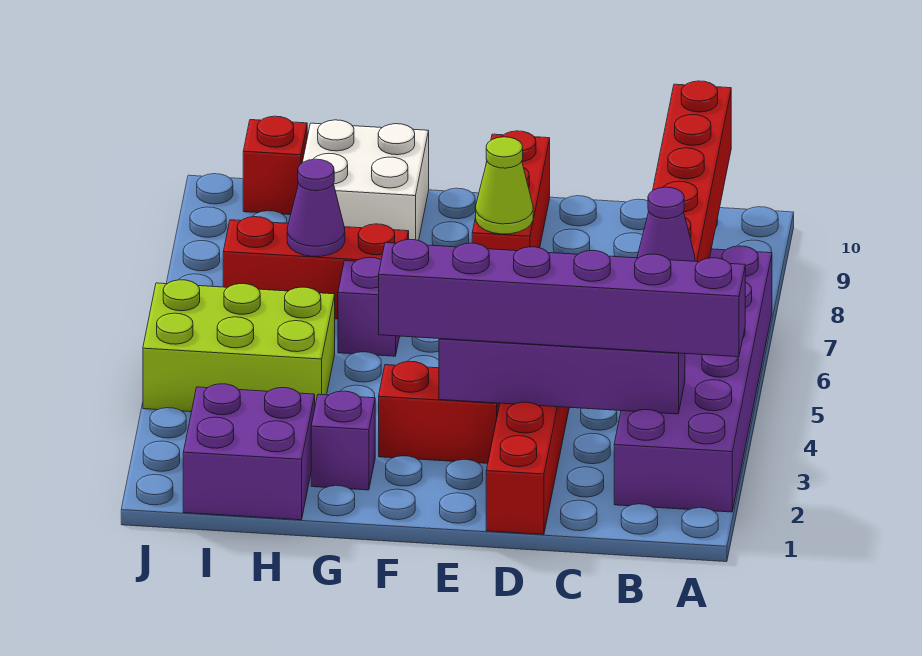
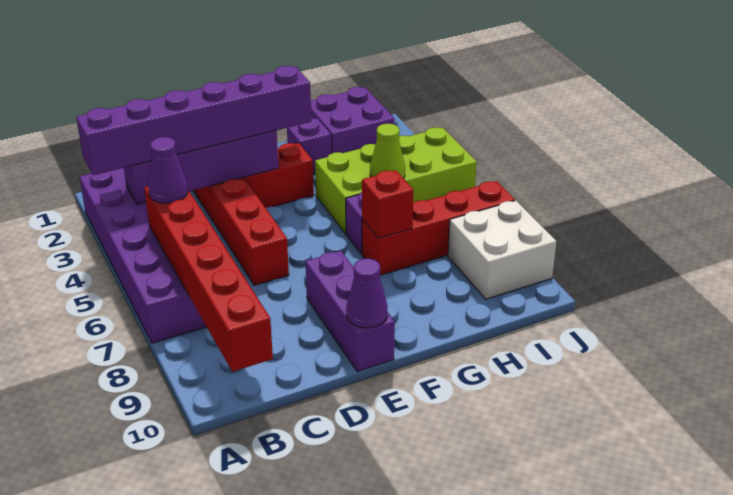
red 1x3 brick [472,131,550,251] -> purple 1x3 brick [305,251,395,372]
lime 1x1 cone [476,137,533,234] -> lime 1x1 cone moved to [370,124,405,178]
red 1x3 brick [223,217,409,319] -> red 1x4 brick [362,181,515,275]
white 2x2 brick [303,120,429,241] -> white 2x2 brick moved to [448,201,557,299]
lime 2x3 brick [143,280,335,412] -> lime 2x4 brick [315,127,477,234]
purple 1x1 cone [287,159,345,256] -> purple 1x1 cone moved to [346,258,388,328]
red 1x1 brick [243,116,307,215] -> red 1x1 brick moved to [362,170,413,238]

